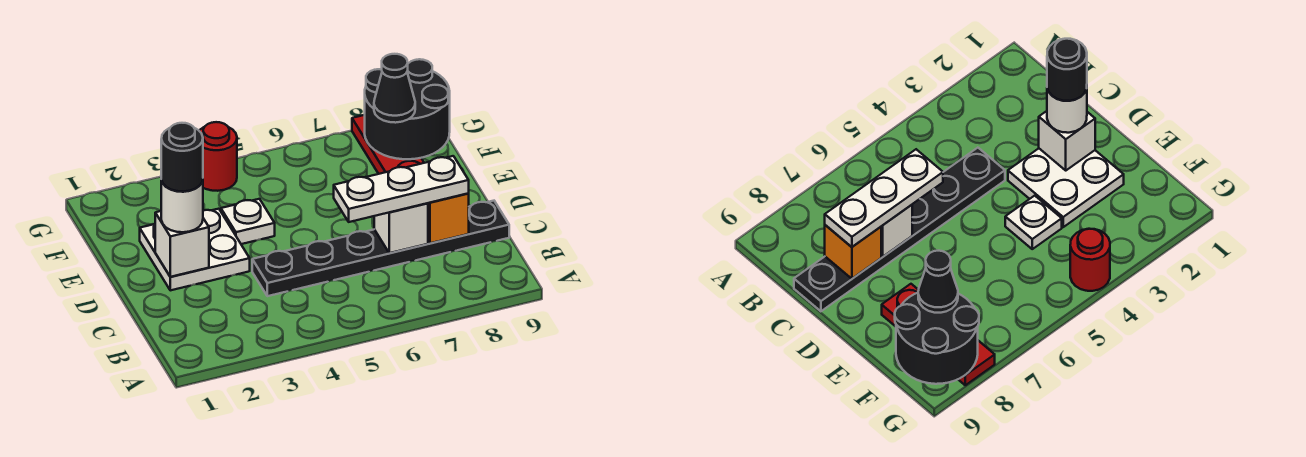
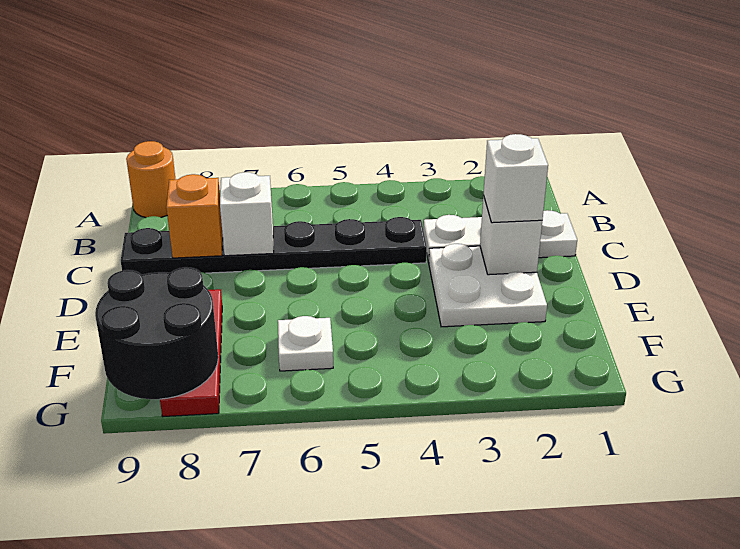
none -> orange 1x1 round brick [126,141,176,218]
white 1x3 plate [334,156,469,222] -> white 1x3 plate moved to [423,210,577,262]
white 1x1 round brick [161,180,203,232] -> white 1x1 brick [484,134,548,223]
black 1x1 round brick [161,123,203,191] -> none
white 1x1 plate [221,199,275,244] -> white 1x1 plate moved to [278,316,333,371]
black 1x1 cone [374,54,415,123] -> none
red 1x1 round brick [199,122,237,191] -> none

